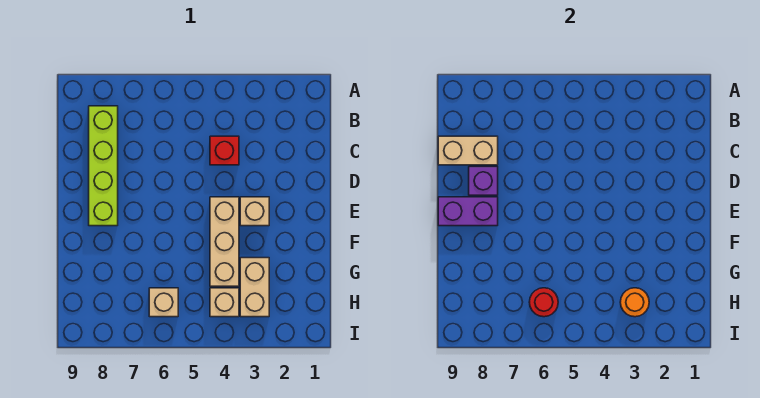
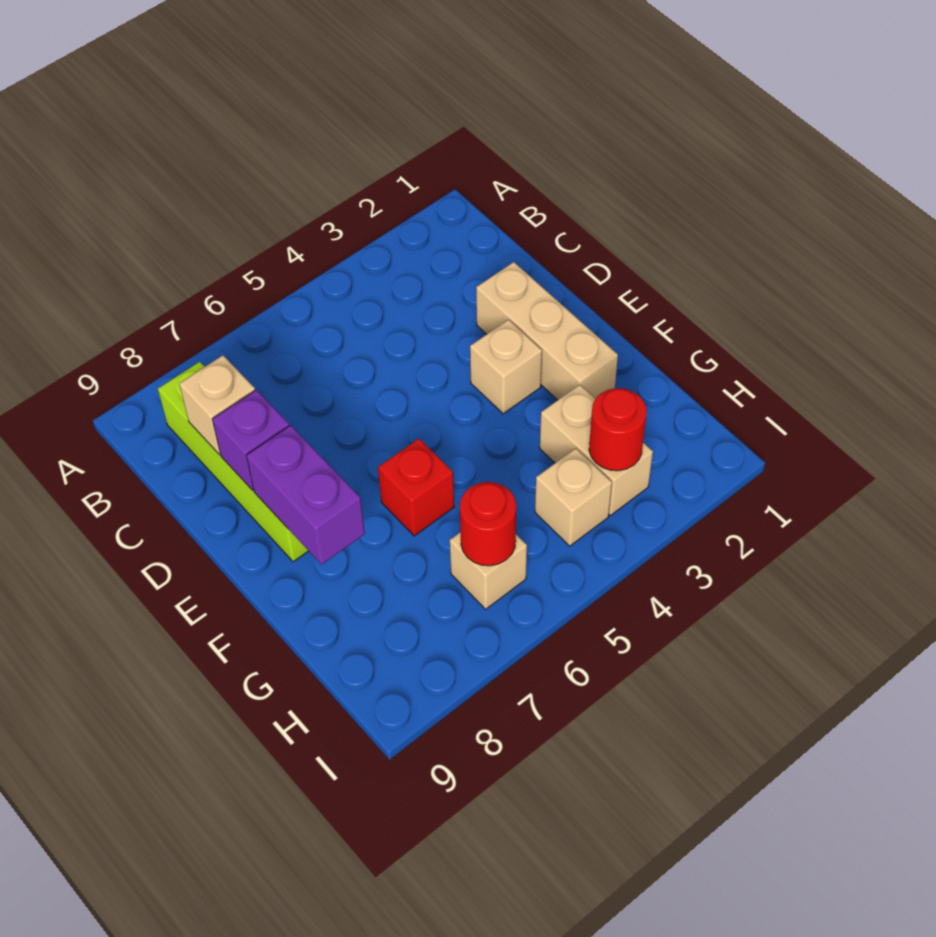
red 1x1 brick [210,136,239,165] -> red 1x1 brick moved to [378,439,454,536]
tan 1x2 brick [438,136,498,165] -> tan 1x1 brick [179,356,255,455]
tan 1x3 brick [210,197,239,286] -> tan 1x3 brick moved to [476,262,618,400]
purple 1x2 brick [438,197,498,226] -> purple 1x2 brick turned to [246,425,365,565]
orange 1x1 round brick [620,288,649,317] -> red 1x1 round brick [589,388,647,471]

